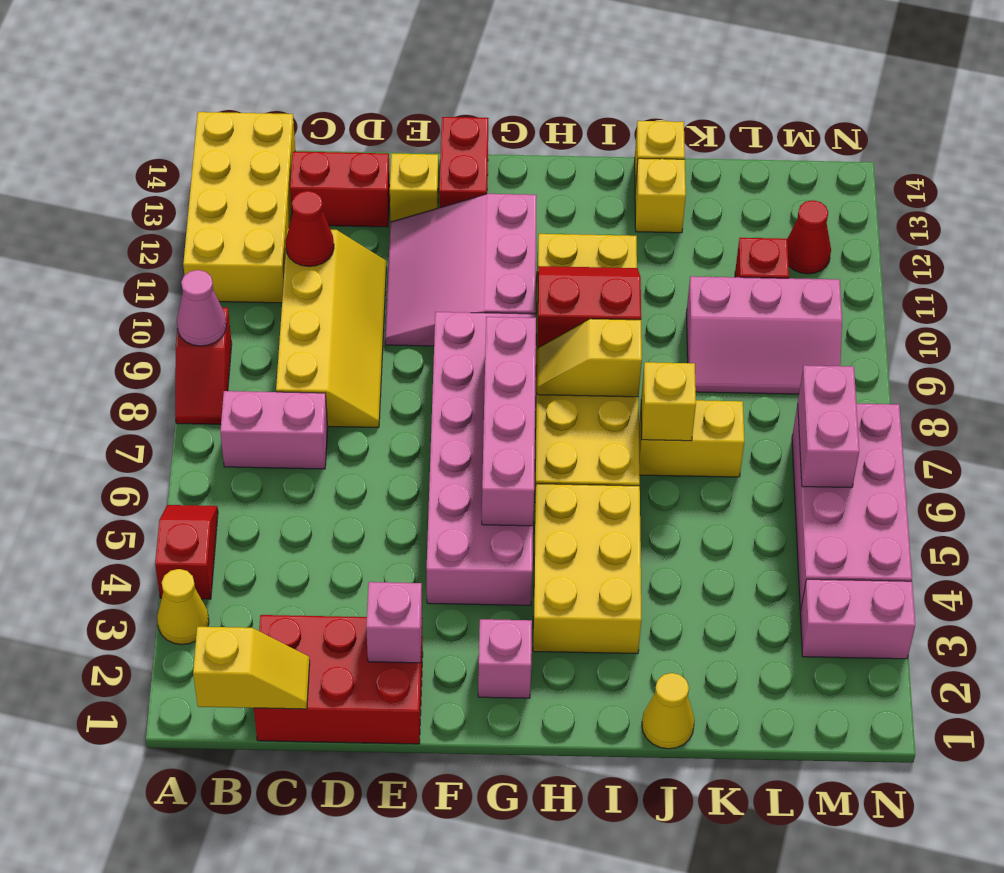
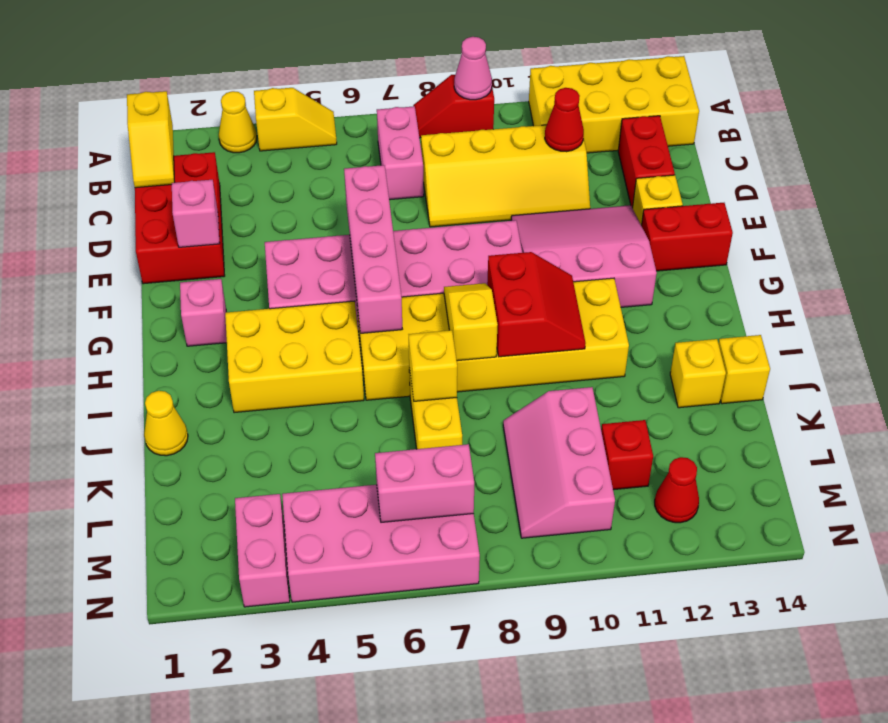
red 1x2 slope [155,505,218,599] -> yellow 1x2 slope [254,88,337,151]
pink 1x4 brick [482,317,536,526] -> pink 1x4 brick turned to [344,165,402,333]

